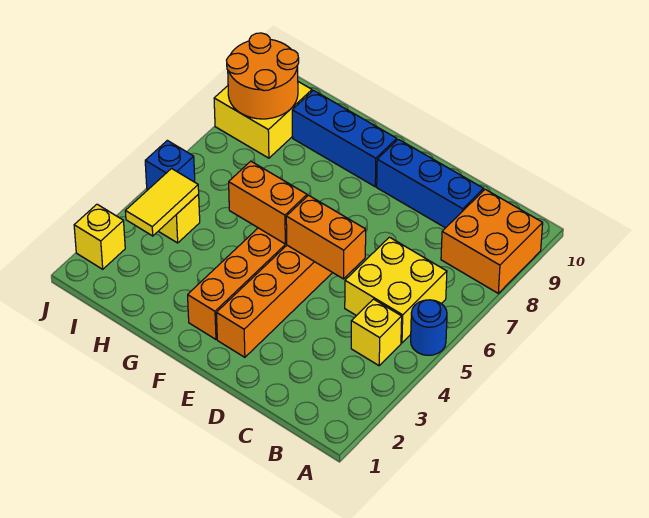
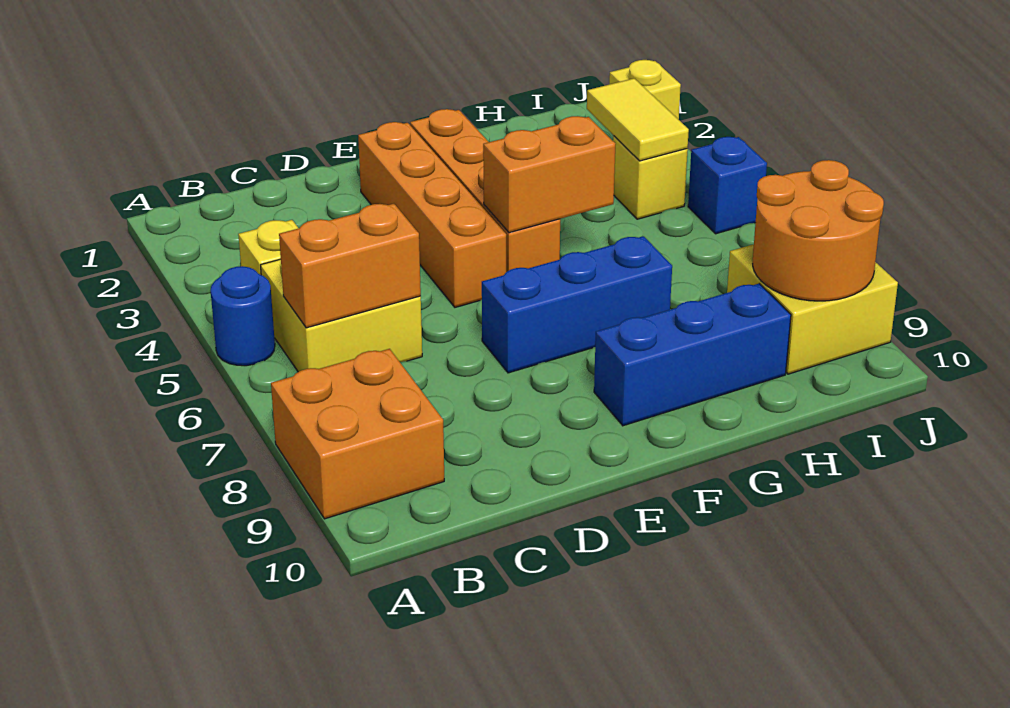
blue 1x3 brick [377,139,484,228] -> blue 1x3 brick moved to [482,236,672,373]
orange 1x2 brick [286,195,366,279] -> orange 1x2 brick moved to [279,204,421,328]

